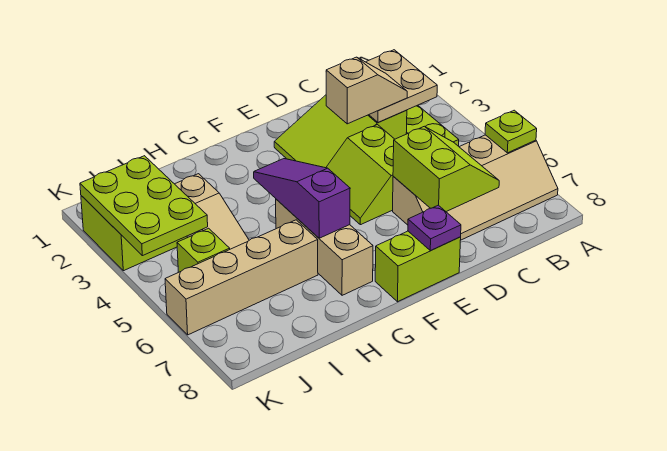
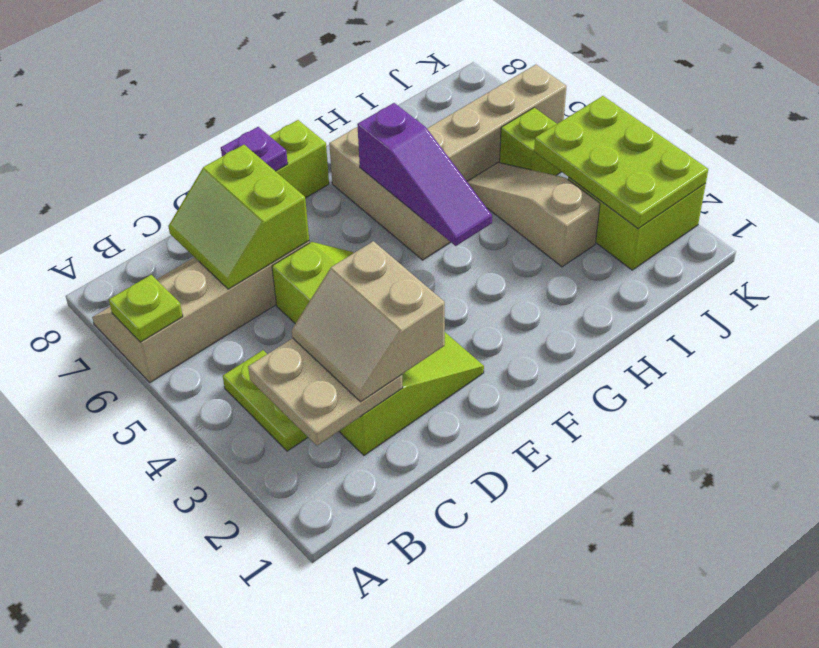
tan 1x2 slope [326,57,407,124] -> tan 2x2 slope [292,241,445,402]

